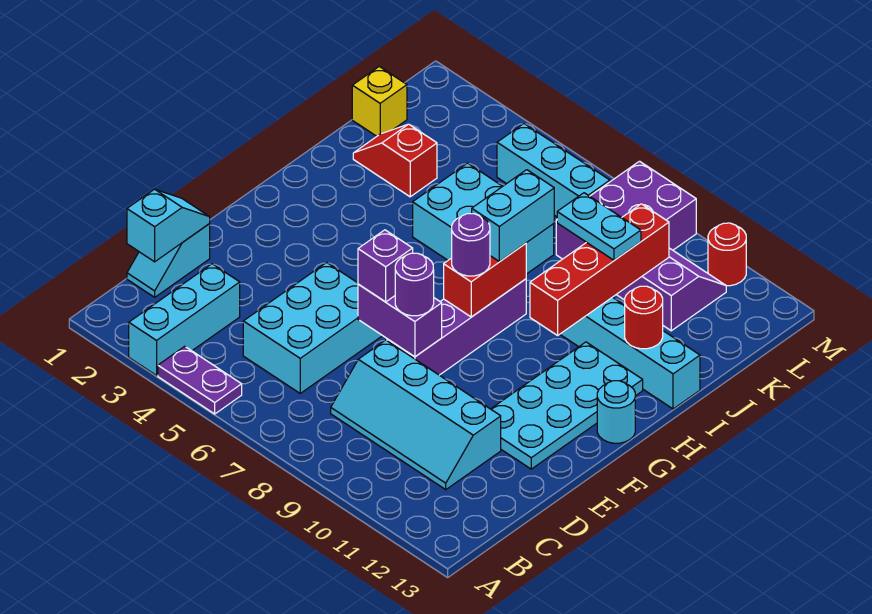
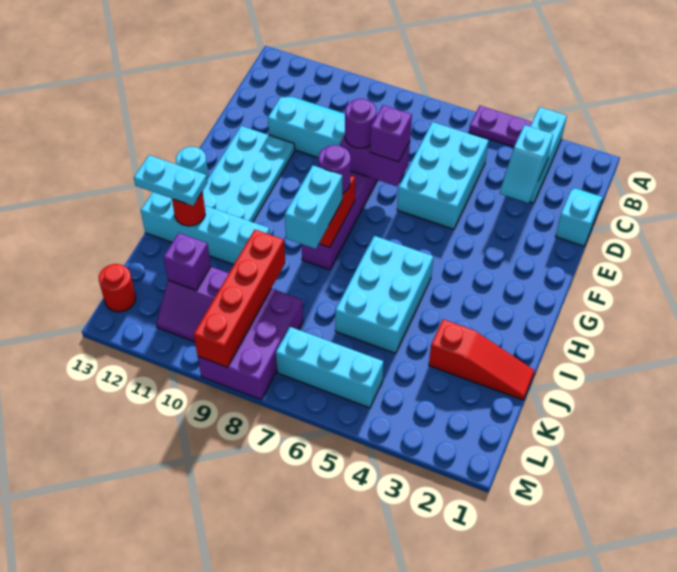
cyan 1x2 slope [127,189,210,262] -> cyan 1x2 slope moved to [500,125,553,203]
red 1x4 brick [530,204,669,335] -> red 1x4 brick moved to [194,230,285,367]
cyan 2x3 brick [413,163,554,274] -> cyan 2x3 brick turned to [335,236,433,353]
red 1x2 slope [353,124,437,197] -> red 1x3 slope [429,319,535,400]
cyan 1x2 plate [557,193,641,260] -> cyan 1x2 plate moved to [134,155,207,206]
yellow 1x1 brick [352,66,407,136] -> none
none -> purple 1x1 brick [163,233,211,290]
red 1x1 round brick [708,223,746,286] -> red 1x1 round brick moved to [99,264,136,312]

